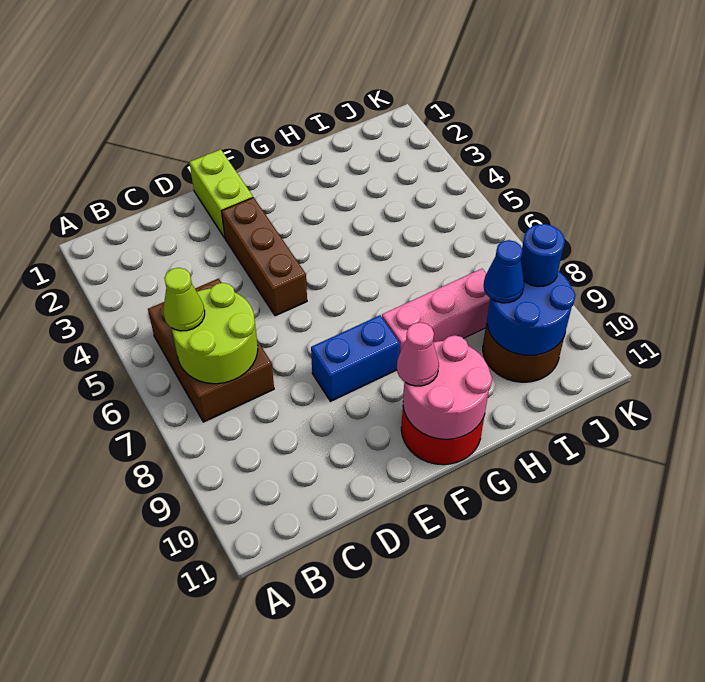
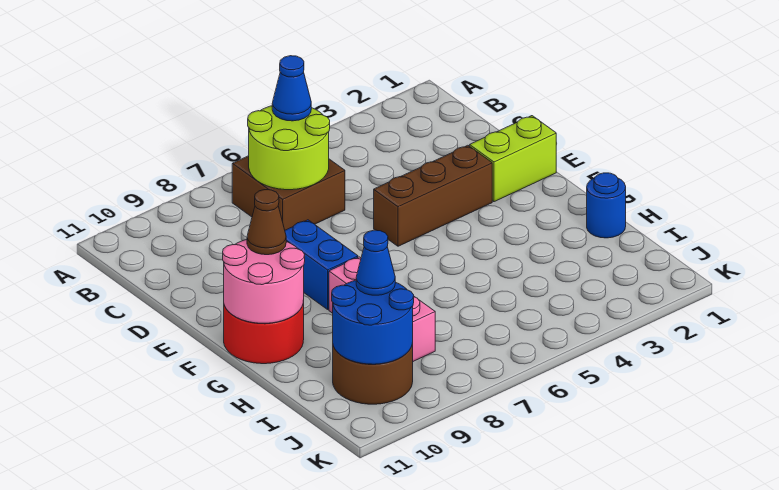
brown 2x3 brick [148,279,274,422] -> brown 2x2 brick [232,156,345,230]
lime 1x1 cone [163,268,205,331] -> blue 1x1 cone [272,56,311,121]
pink 1x1 cone [397,322,439,386] -> brown 1x1 cone [247,190,286,255]
blue 1x1 round brick [521,224,565,287] -> blue 1x1 round brick moved to [587,173,626,238]

